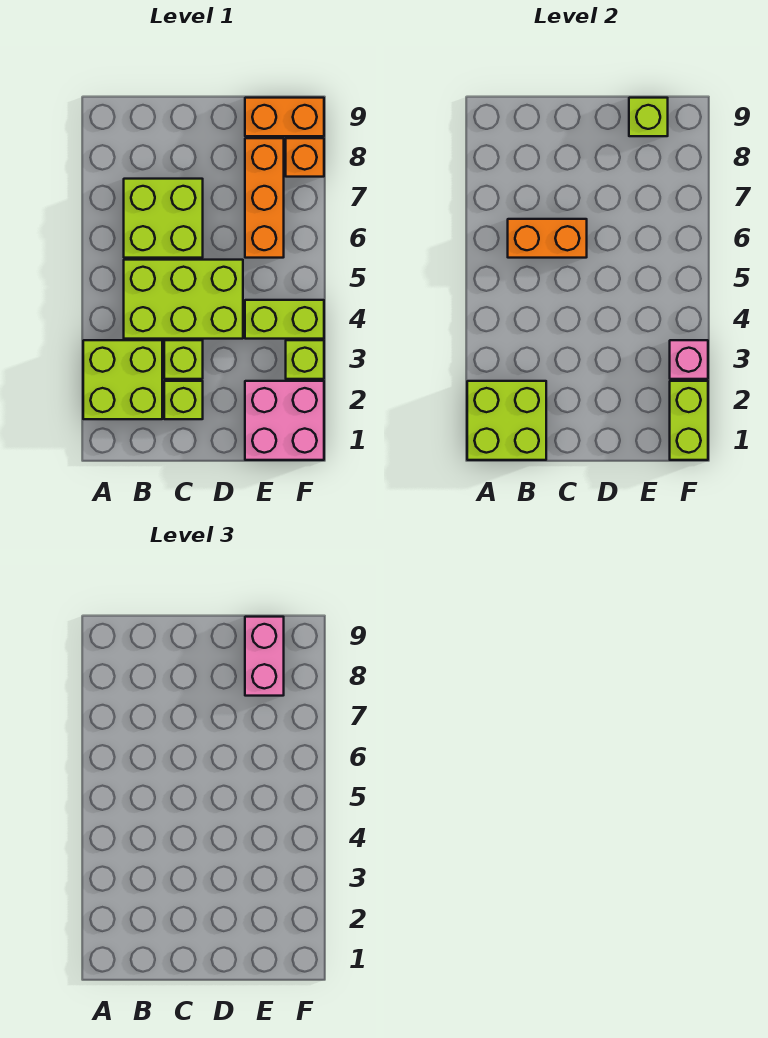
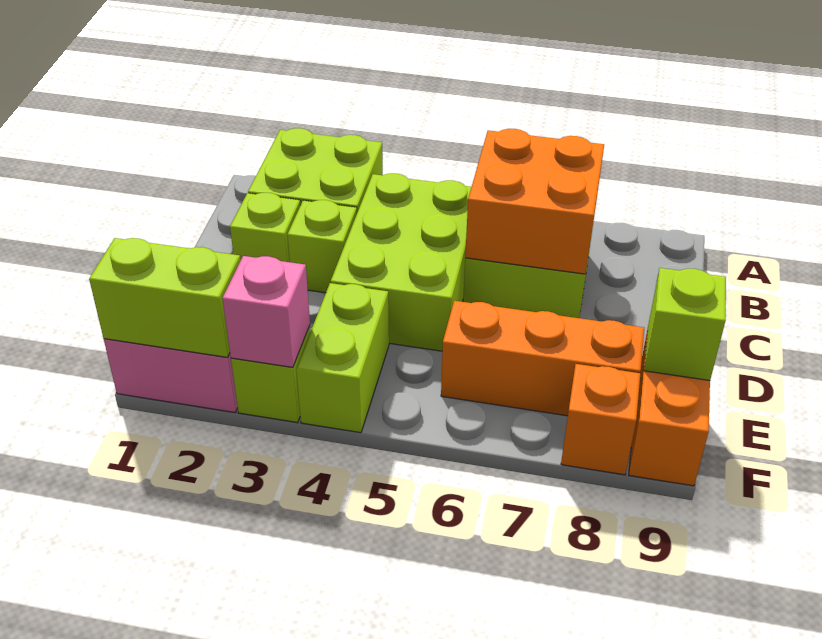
lime 2x2 brick [467,381,546,460] -> none
orange 1x2 brick [508,219,587,258] -> orange 2x2 brick [465,129,604,274]
pink 1x2 brick [245,617,284,696] -> none

